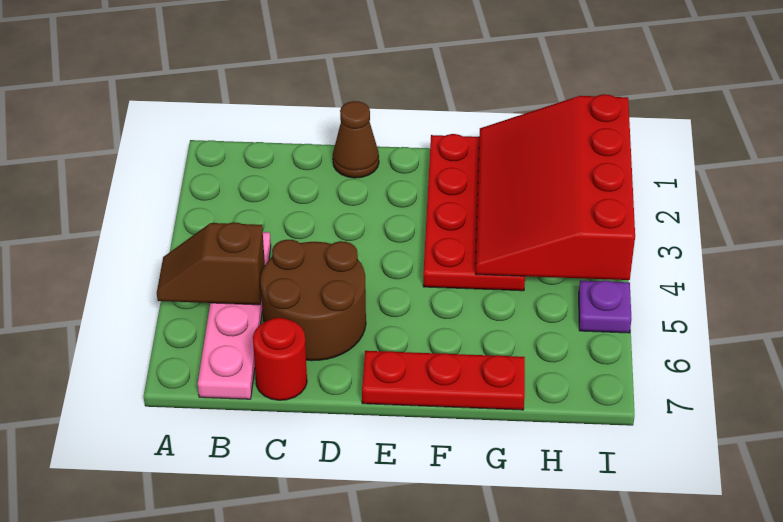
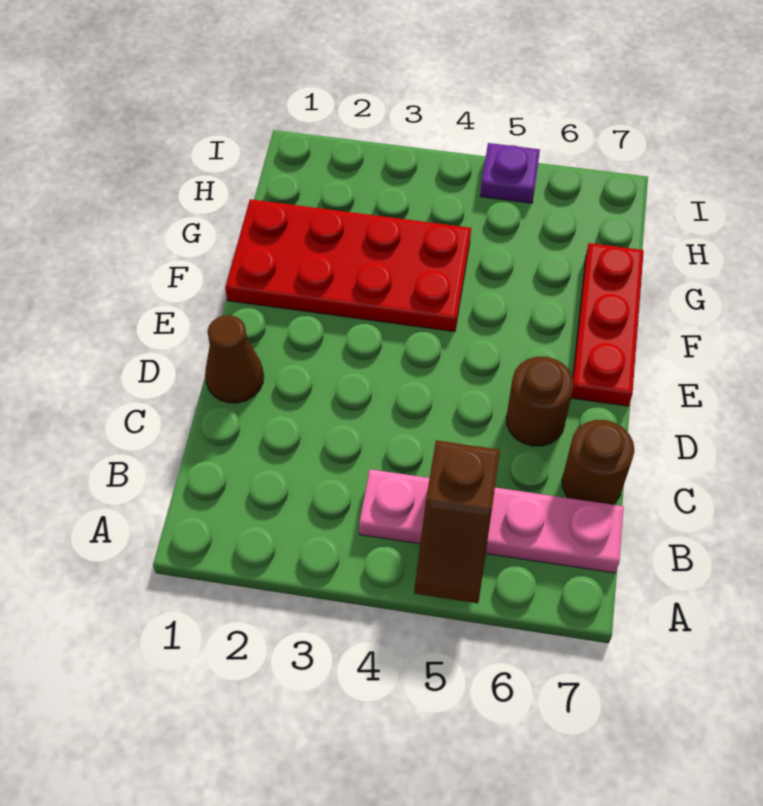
brown 2x2 round brick [261,240,366,361] -> brown 1x1 round brick [506,357,574,446]
red 1x1 round brick [253,318,307,400] -> brown 1x1 round brick [562,420,634,505]
red 3x4 slope [476,94,635,280] -> none

